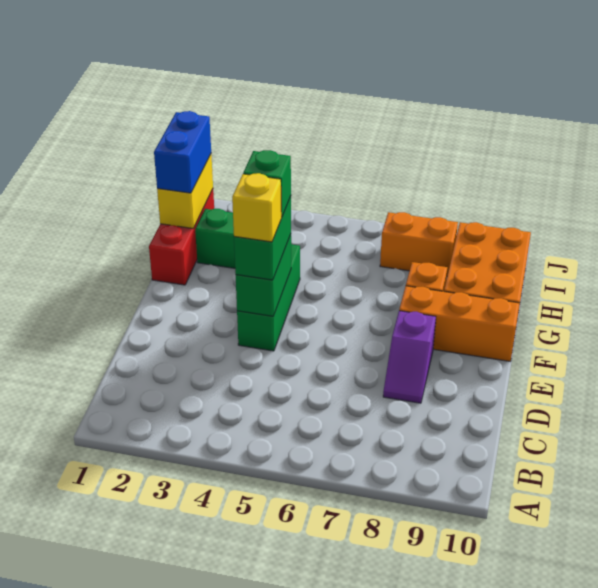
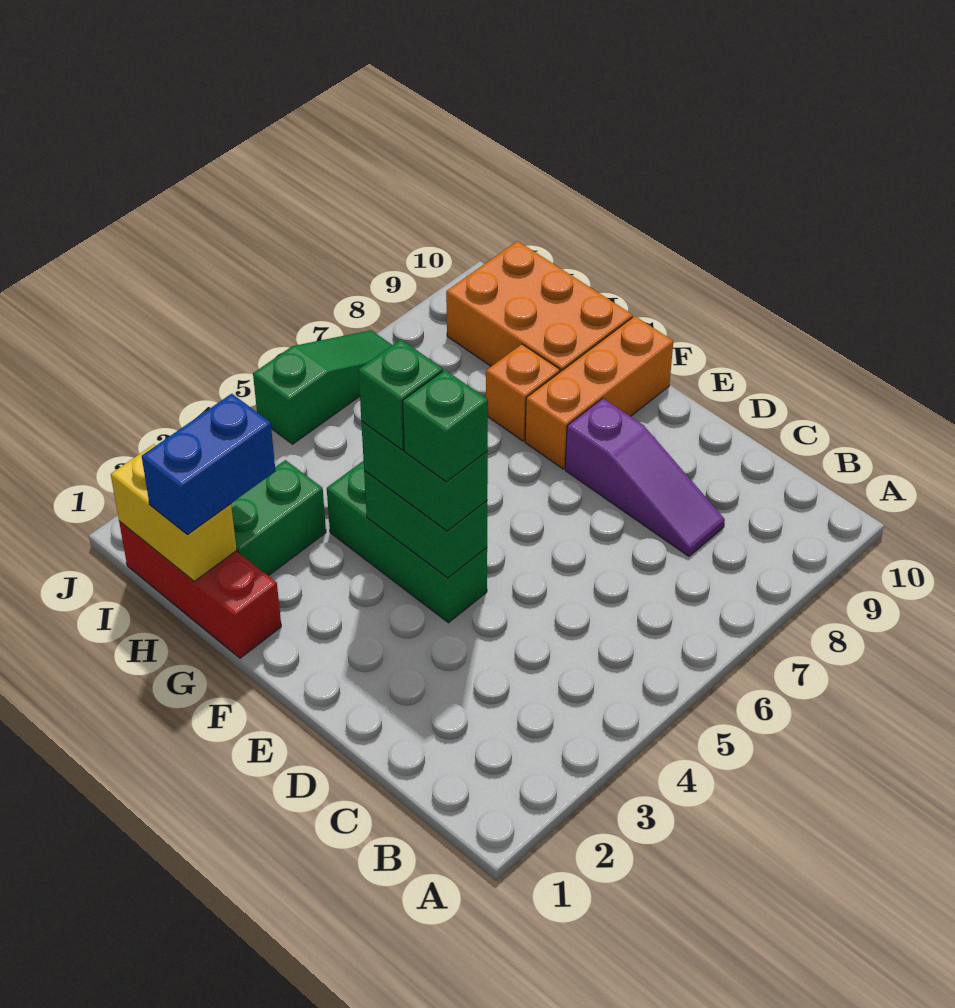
purple 1x2 slope [383,311,436,403] -> purple 1x3 slope [565,398,725,556]
yellow 1x1 brick [232,173,282,242] -> green 1x1 brick [403,370,488,482]
blue 1x2 brick [154,111,211,193] -> blue 1x2 brick turned to [142,394,275,535]
orange 1x2 brick [380,212,458,275] -> none
none -> green 1x3 slope [253,330,392,444]

